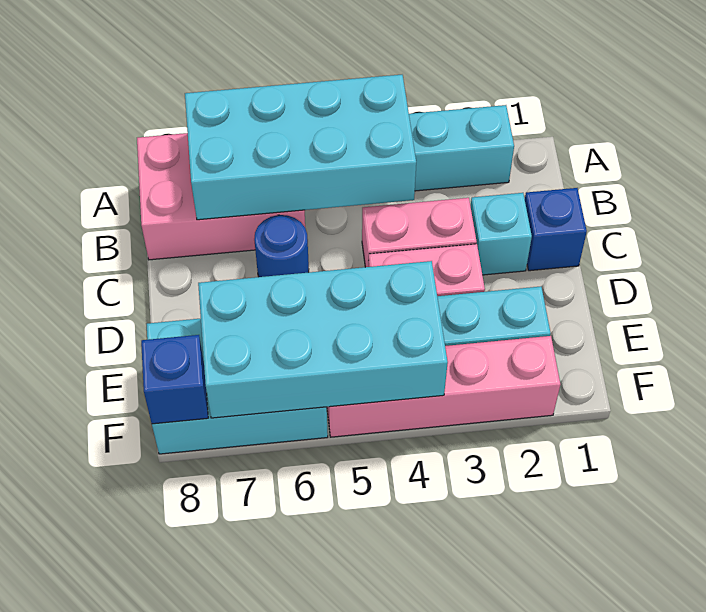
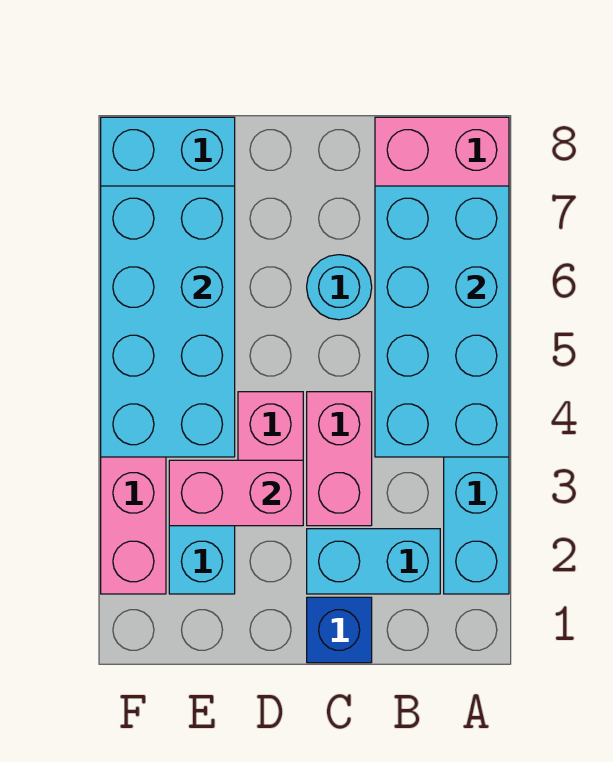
cyan 1x1 brick [471,193,532,275] -> cyan 1x2 brick [307,529,440,594]
blue 1x1 round brick [254,215,309,277] -> cyan 1x1 round brick [307,255,372,320]
none -> pink 1x2 brick [169,460,303,526]
blue 1x1 brick [141,335,208,424] -> none

